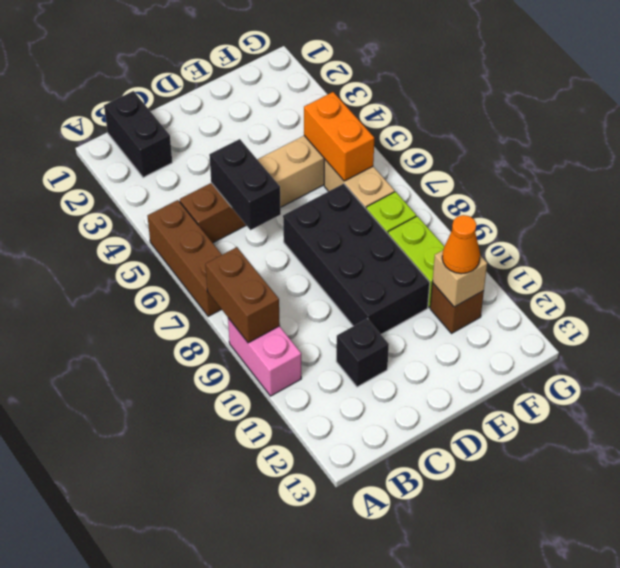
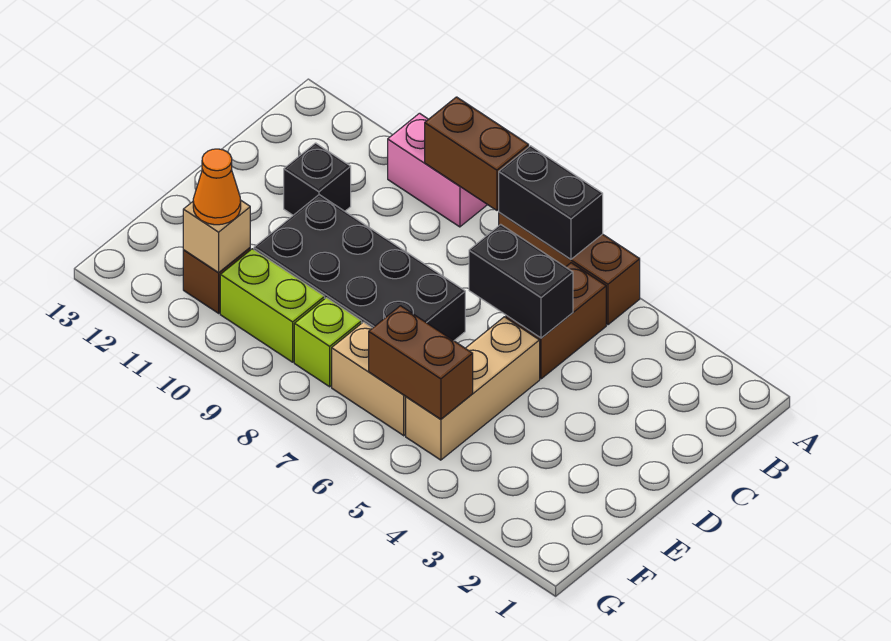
black 1x2 brick [104,91,172,178] -> black 1x2 brick moved to [498,146,603,259]
orange 1x2 brick [304,92,374,181] -> brown 1x2 brick [369,306,473,419]

